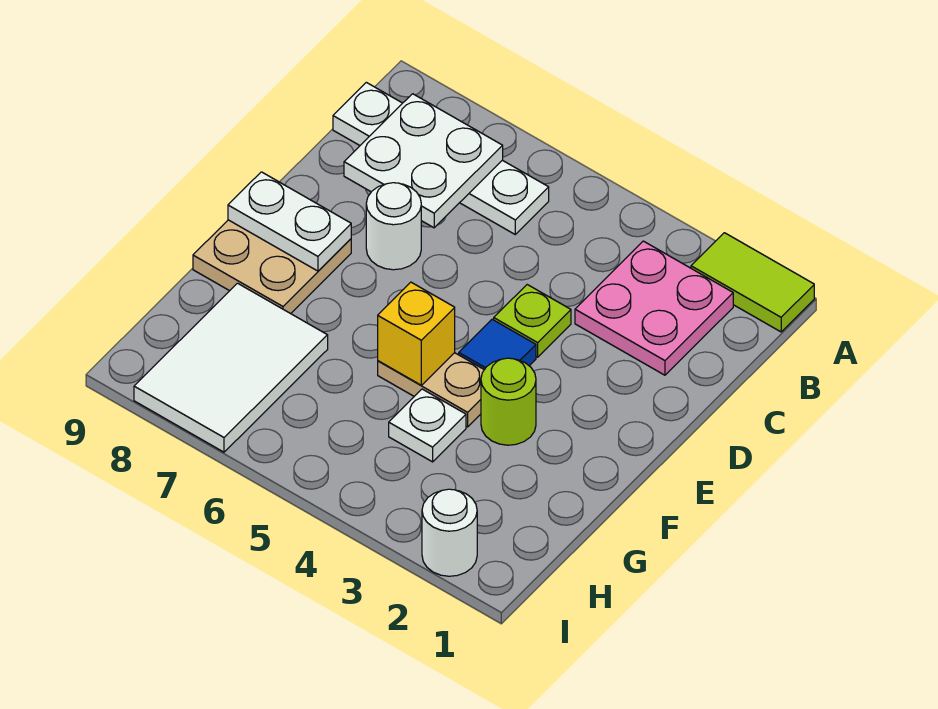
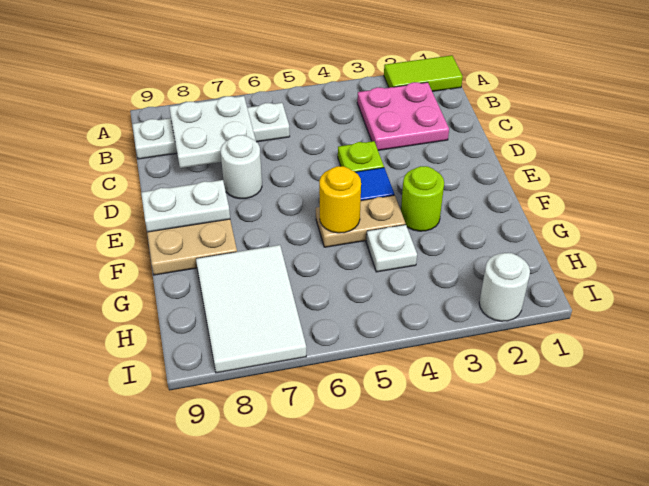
yellow 1x1 brick [378,282,455,385] -> yellow 1x1 round brick [319,166,361,233]

